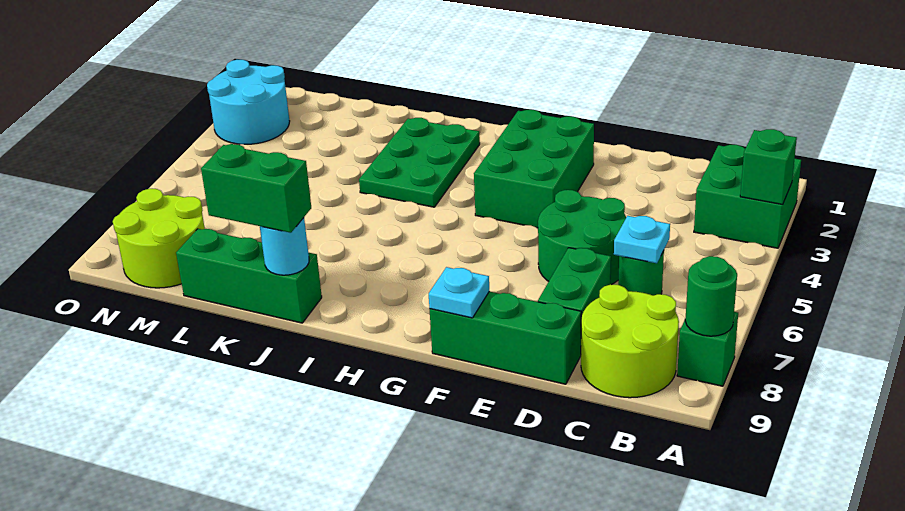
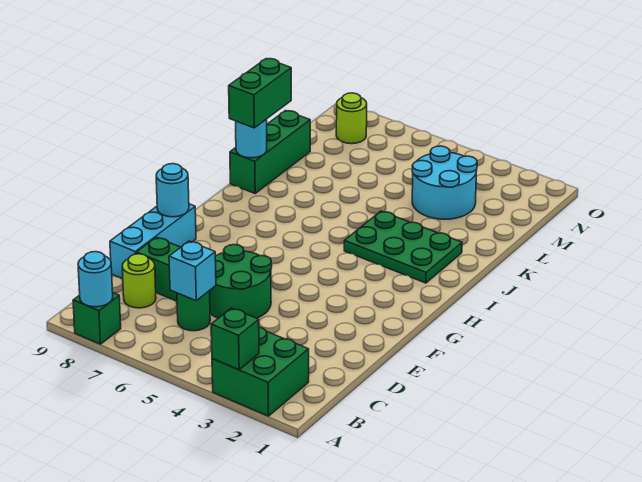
green 1x1 round brick [685,256,737,336] -> cyan 1x1 round brick [78,252,113,307]
lime 2x2 round brick [581,284,679,398] -> lime 1x1 round brick [122,254,156,308]
cyan 1x1 plate [614,216,670,263] -> cyan 1x1 brick [169,241,216,300]
green 1x3 brick [430,291,581,384] -> cyan 1x3 brick [110,204,196,279]
green 2x3 brick [474,110,594,228] -> none
cyan 1x1 plate [429,267,489,318] -> cyan 1x1 round brick [156,164,189,217]
lime 2x2 round brick [113,189,205,288] -> lime 1x1 round brick [336,93,367,144]
cyan 2x2 round brick [207,60,290,144] -> cyan 2x2 round brick moved to [412,146,477,219]

